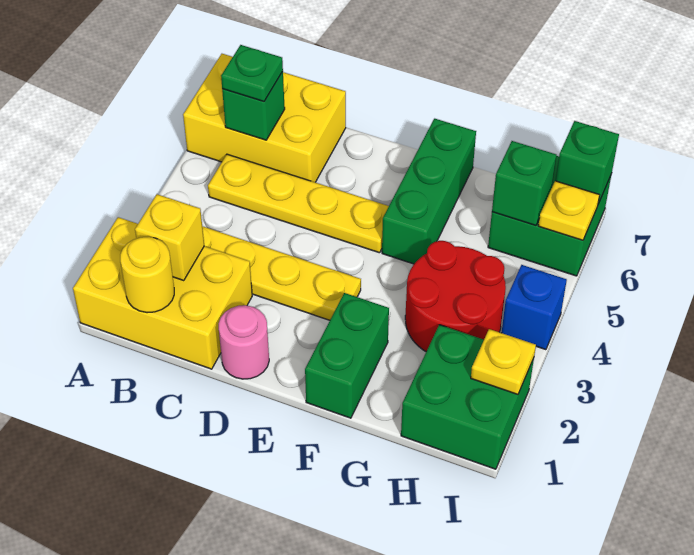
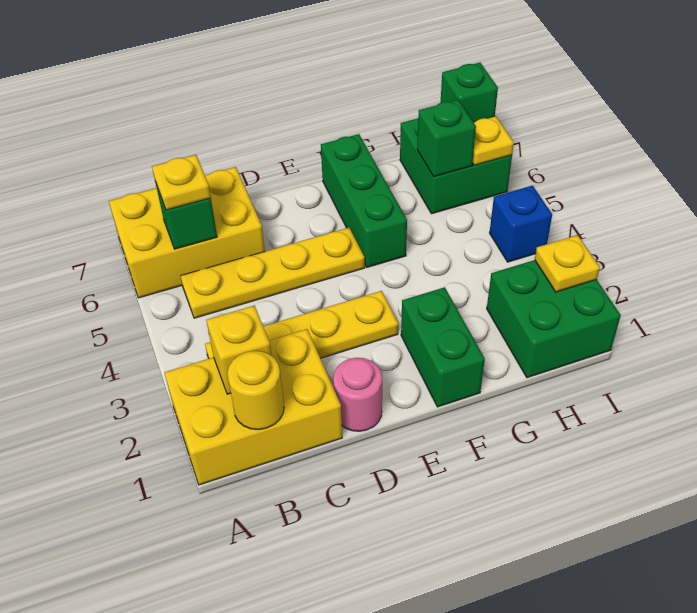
green 1x1 plate [221,45,283,102] -> yellow 1x1 plate [152,155,211,210]
red 2x2 round brick [405,241,506,352] -> none

